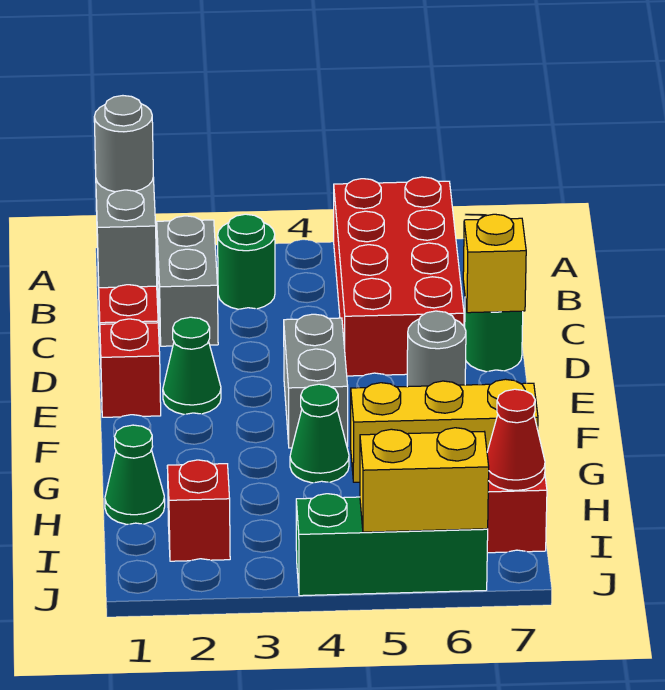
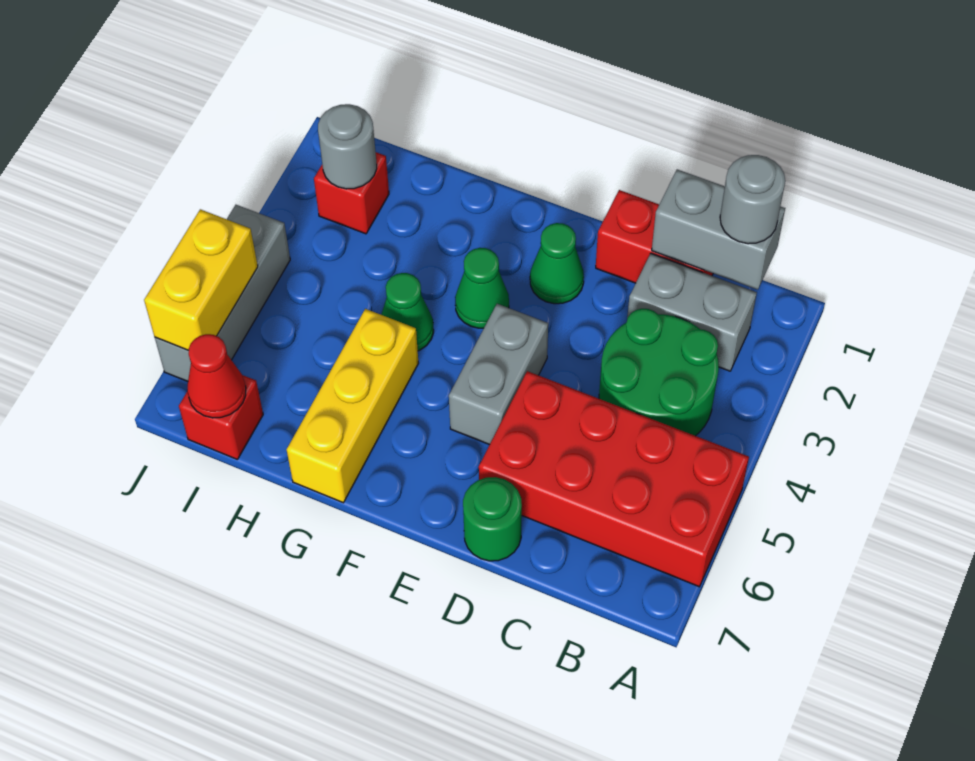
green 1x1 round brick [218,214,275,309] -> green 2x2 round brick [599,309,719,436]
yellow 1x1 brick [463,214,526,313] -> none
red 1x1 brick [100,319,161,417] -> none
grey 1x2 brick [284,314,348,448] -> grey 1x2 brick turned to [449,304,548,445]
grey 1x1 round brick [407,311,466,387] -> grey 1x1 round brick moved to [318,104,377,189]
green 1x1 cone [105,425,165,524] -> green 1x1 cone moved to [455,248,509,328]
green 1x3 brick [296,494,488,596] -> grey 1x3 brick [155,205,290,381]

